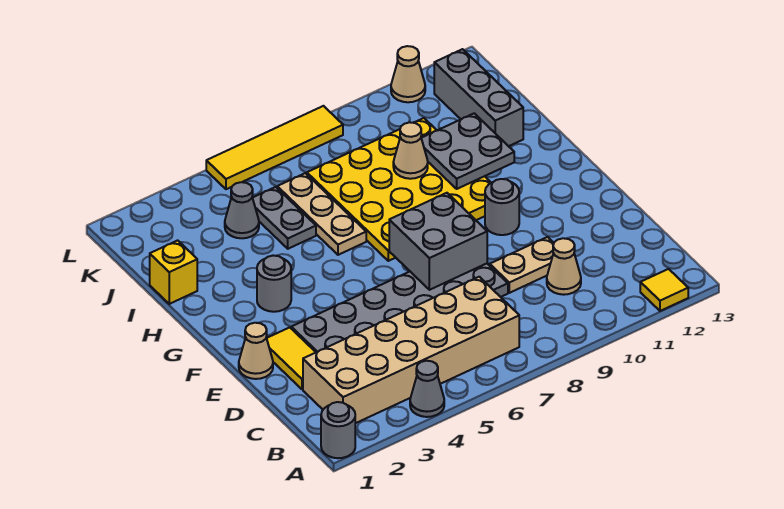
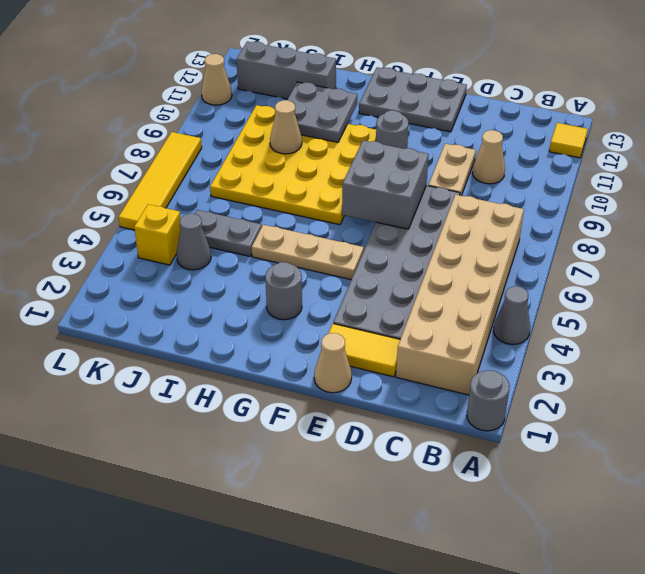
none -> grey 2x3 plate [359,67,467,132]
tan 1x3 plate [277,173,366,255] -> tan 1x3 plate moved to [252,225,364,280]
yellow 1x1 brick [150,240,197,304] -> yellow 1x1 brick moved to [134,204,181,265]

